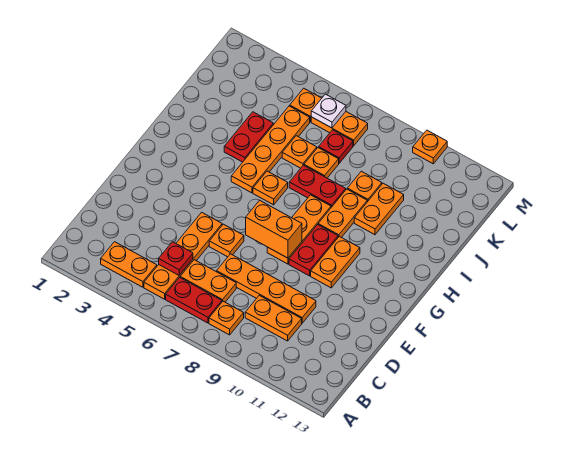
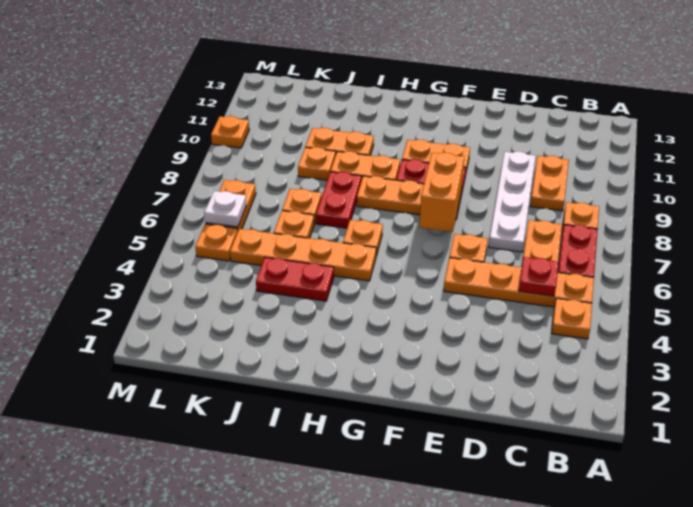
orange 1x2 plate [101,242,157,287] -> orange 1x1 plate [552,298,592,339]
orange 1x4 plate [217,254,316,323] -> white 1x4 plate [489,152,536,252]
red 1x1 plate [319,130,353,163] -> none

